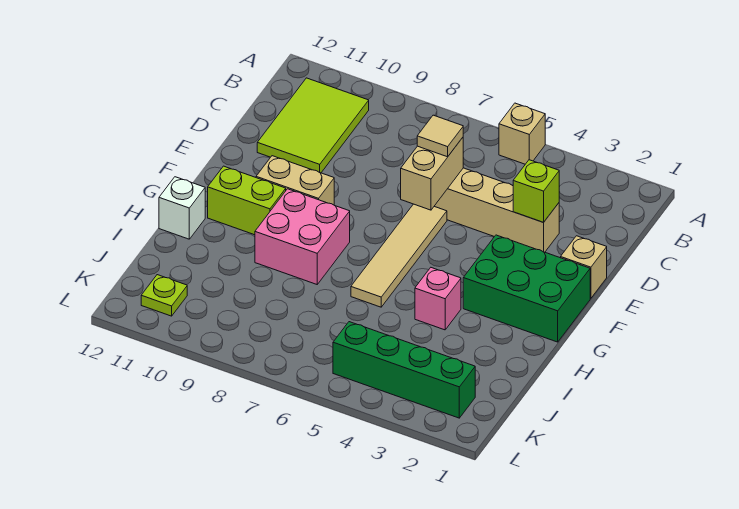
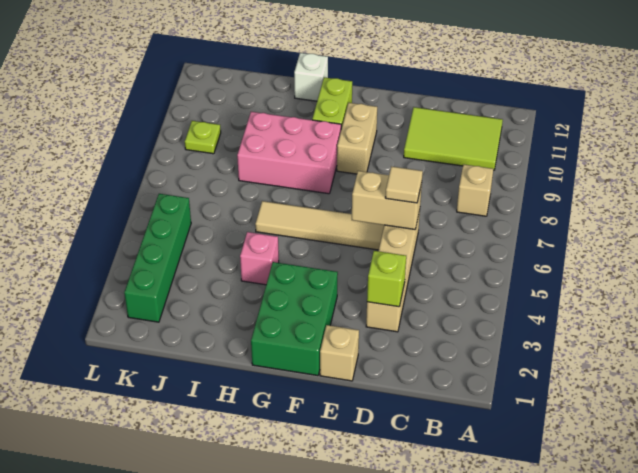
tan 1x1 brick [499,103,545,164] -> tan 1x1 brick moved to [457,164,493,216]
pink 2x2 brick [255,189,350,284] -> pink 2x3 brick [237,112,341,194]
lime 1x1 plate [141,275,187,316] -> lime 1x1 plate moved to [185,121,221,154]

